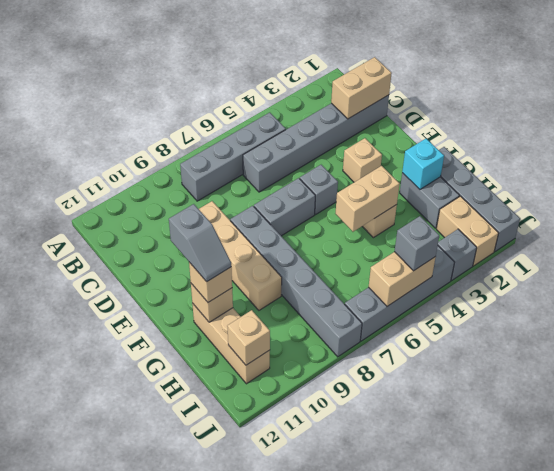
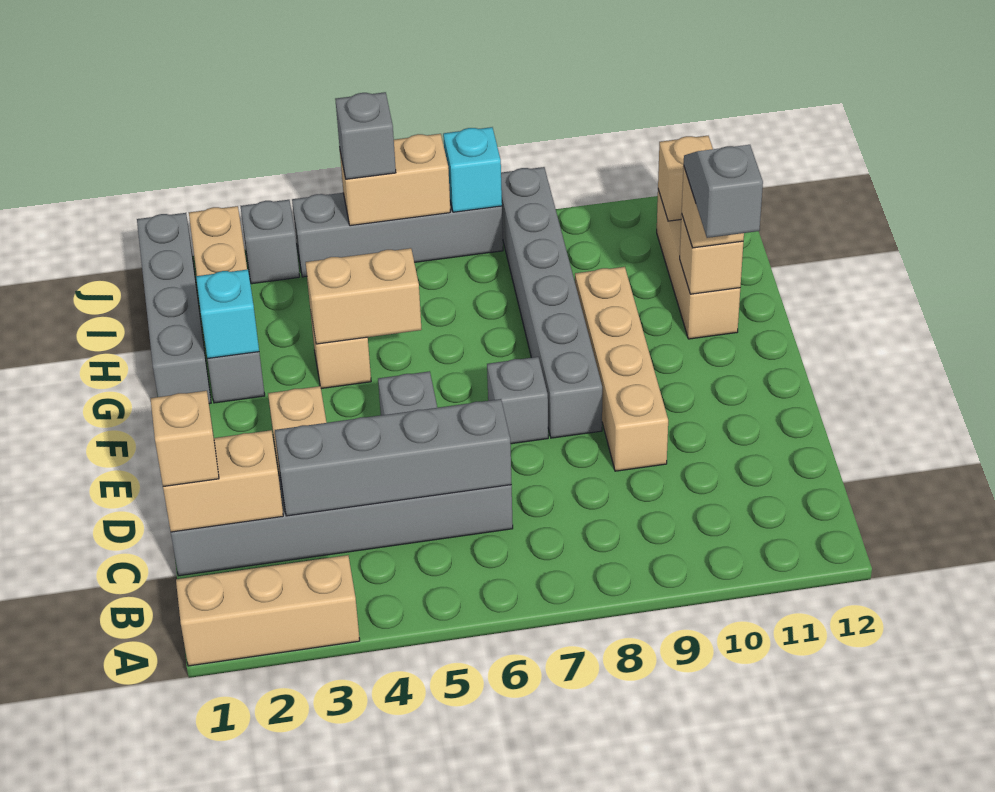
none -> tan 1x3 brick [176,555,360,666]
grey 1x4 brick [180,113,286,201] -> grey 1x4 brick moved to [275,399,512,516]
none -> tan 1x1 brick [150,391,219,486]
grey 1x2 brick [254,178,315,236] -> grey 1x1 brick [487,357,548,444]
none -> cyan 1x1 brick [443,127,502,212]

